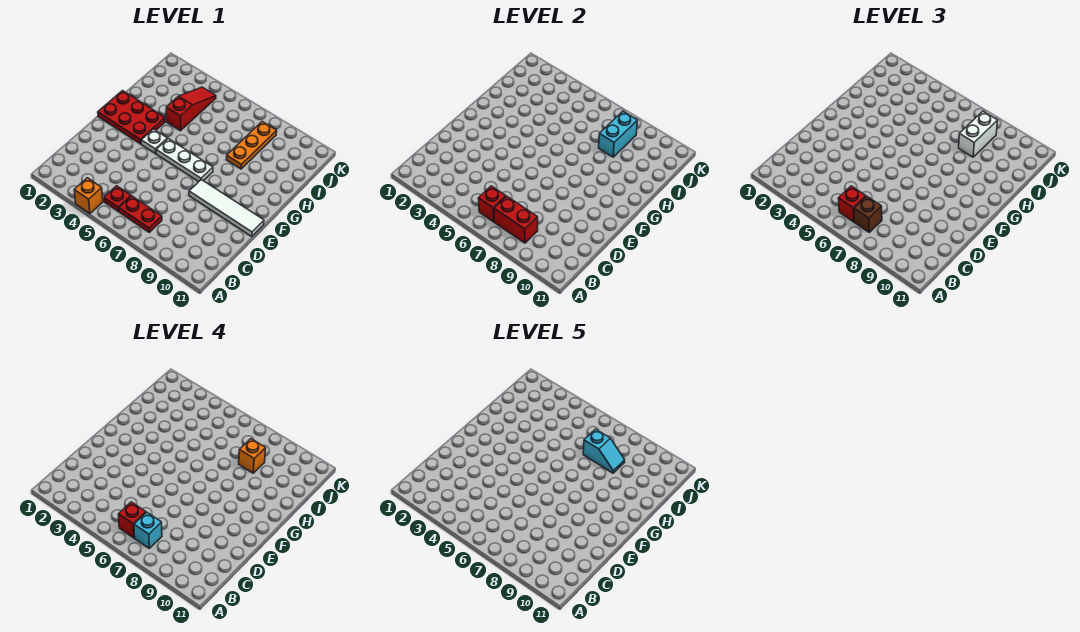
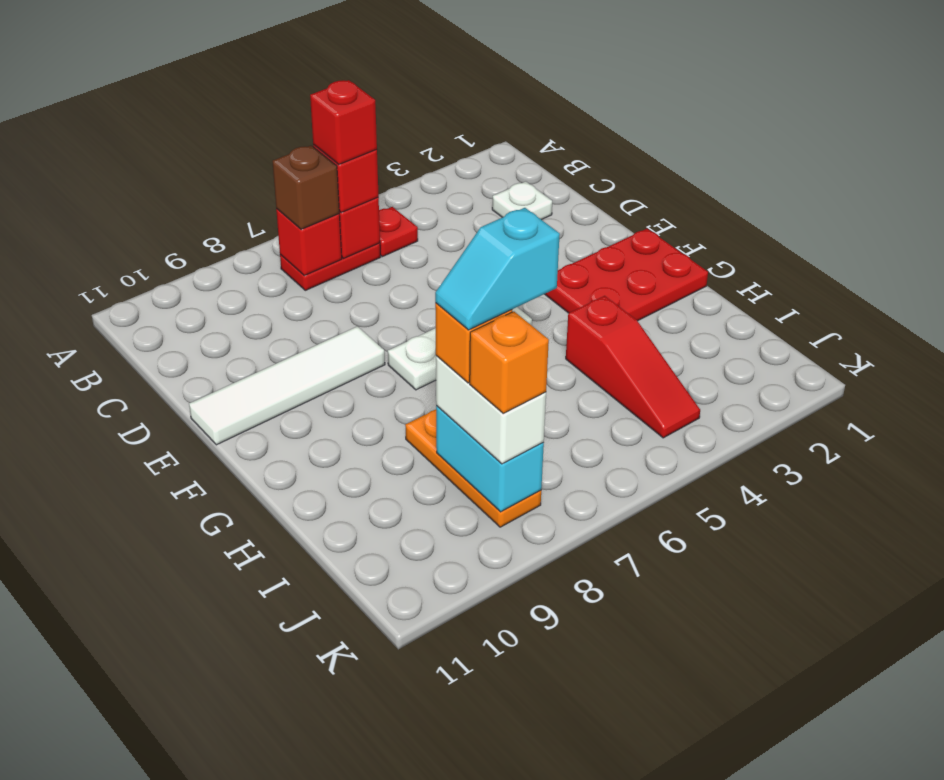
orange 1x1 brick [74,178,103,214] -> orange 1x1 brick moved to [470,311,549,413]
red 1x2 brick [494,196,538,243] -> red 1x1 brick [276,209,342,275]
cyan 1x1 brick [134,512,162,548] -> none
white 1x1 plate [141,129,167,154] -> white 1x1 plate moved to [492,181,552,220]

